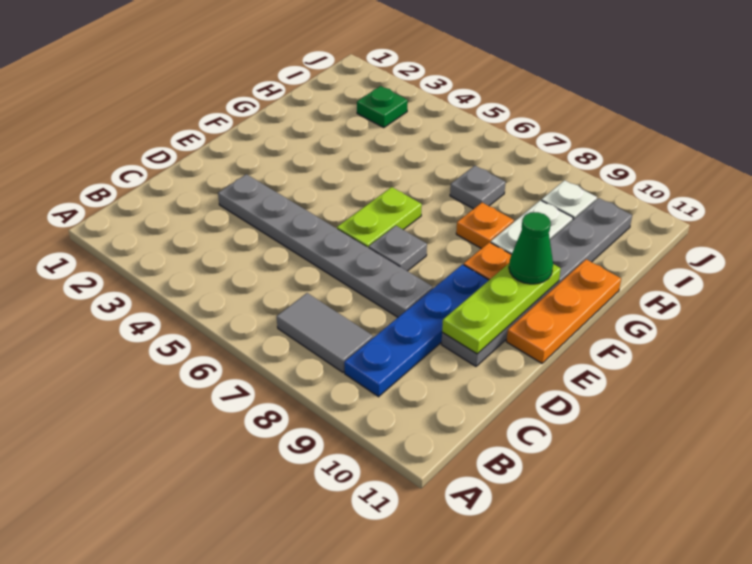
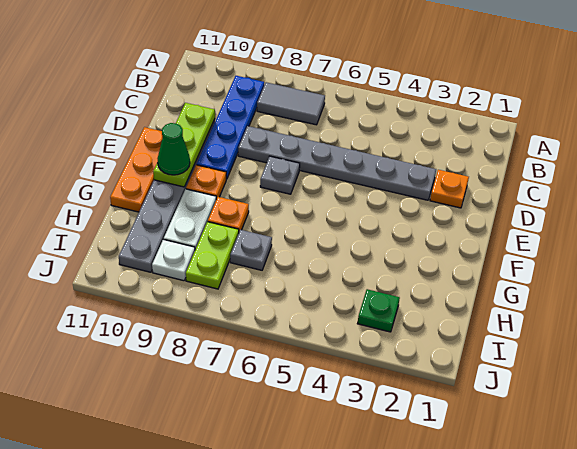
none -> orange 1x1 plate [430,170,469,208]
lime 1x2 plate [337,187,422,248] -> lime 1x2 plate moved to [186,222,239,289]

